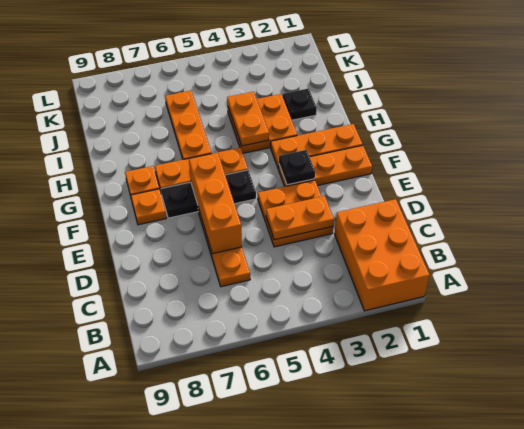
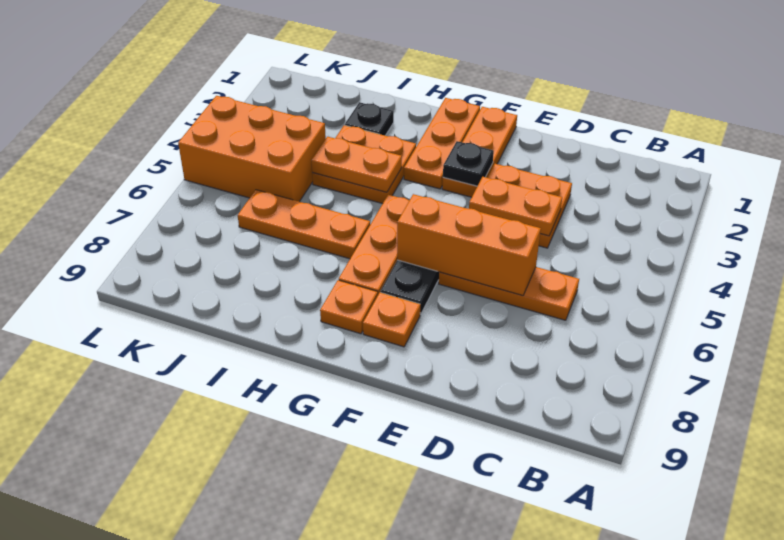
orange 2x3 brick [335,199,430,311] -> orange 2x3 brick moved to [178,96,326,202]
orange 1x2 plate [266,196,334,240] -> orange 1x2 plate turned to [469,177,562,236]

